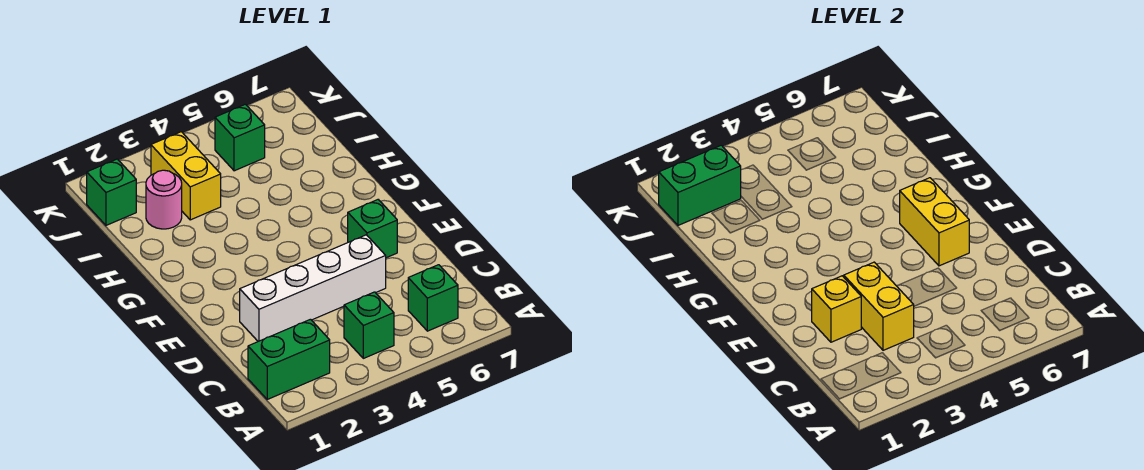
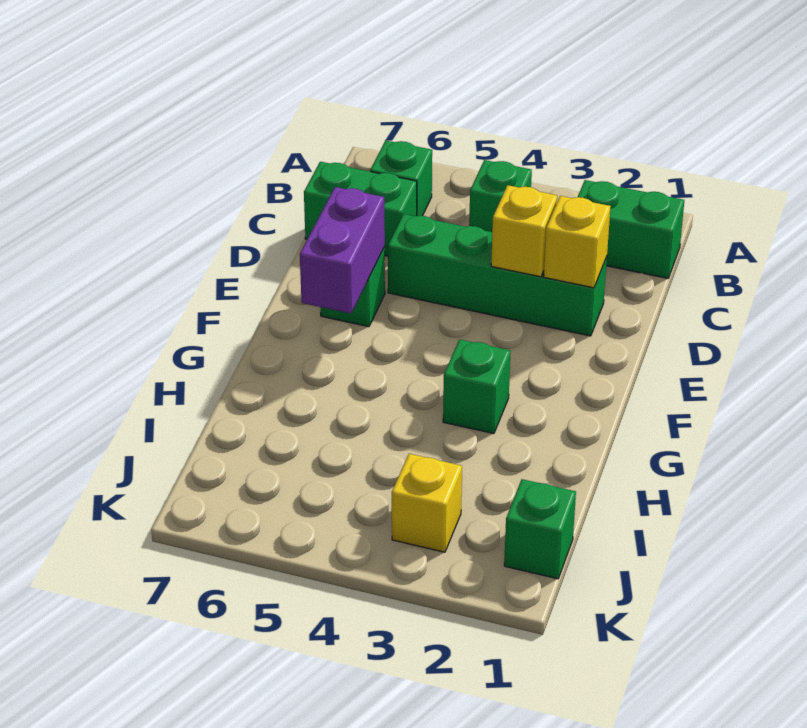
yellow 1x2 brick [844,262,914,350] -> yellow 1x1 brick [491,185,557,277]
white 1x4 brick [240,235,386,341] -> green 1x4 brick [388,214,607,336]
yellow 1x2 brick [900,178,969,266] -> purple 1x2 brick [300,187,385,314]
pink 1x1 round brick [146,170,182,229] -> none
yellow 1x2 brick [151,132,221,220] -> yellow 1x1 brick [392,454,462,552]
green 1x2 brick [659,145,741,225] -> green 1x2 brick moved to [304,162,417,256]
green 1x1 brick [215,104,265,171] -> green 1x1 brick moved to [443,339,511,434]

